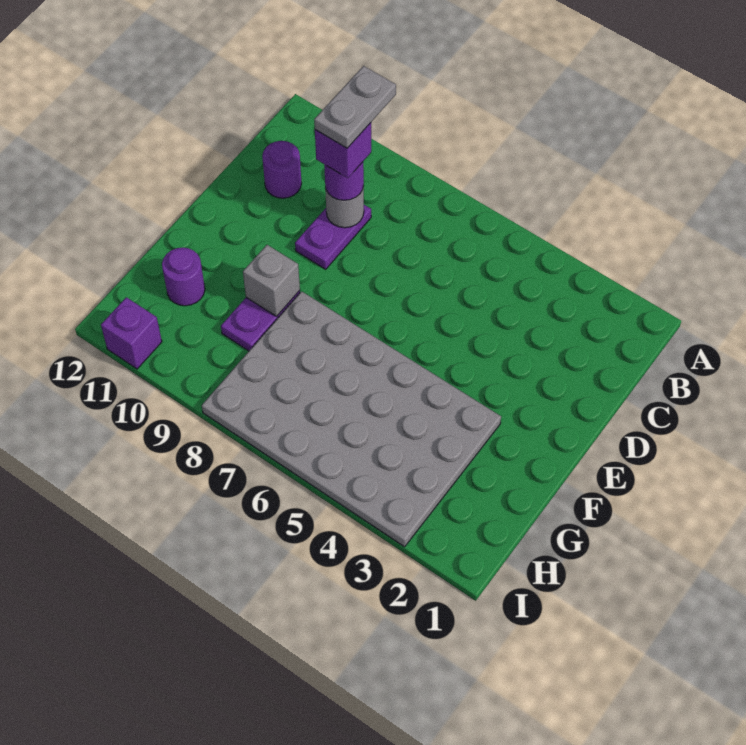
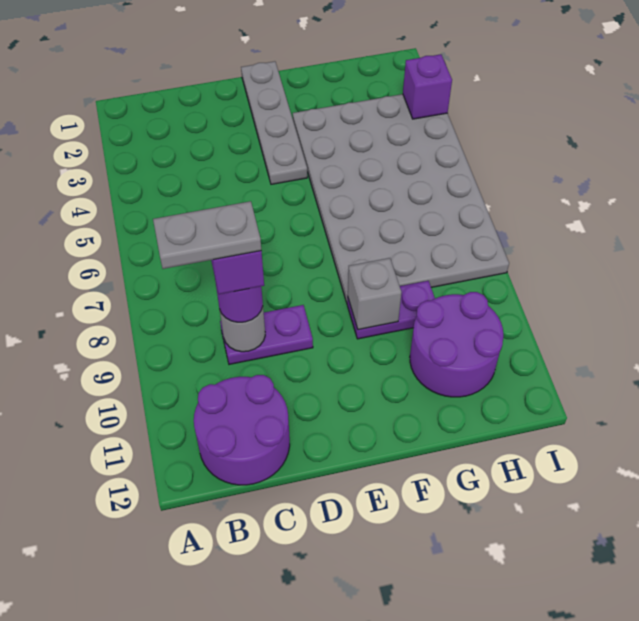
purple 1x1 round brick [262,141,301,198] -> purple 2x2 round brick [194,375,290,485]
none -> grey 1x4 plate [241,61,307,184]
purple 1x1 round brick [162,247,205,306] -> purple 2x2 round brick [410,292,503,397]
purple 1x1 brick [101,297,162,369] -> purple 1x1 brick moved to [403,54,452,119]

